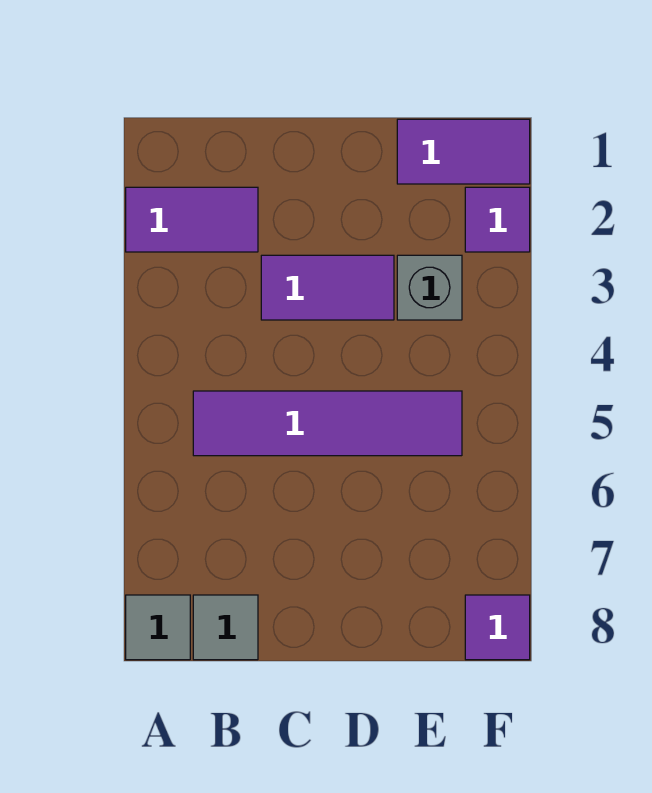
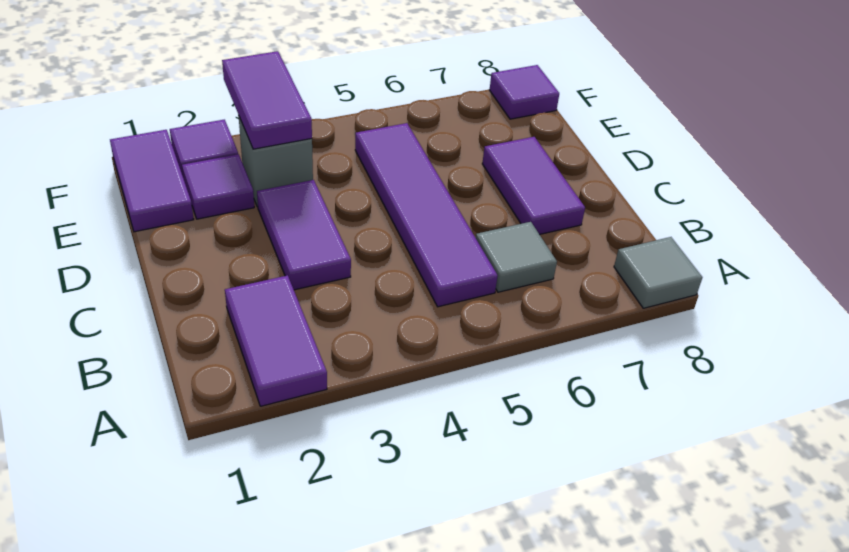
grey 1x1 tile [193,595,258,660] -> grey 1x1 tile moved to [476,222,557,292]
none -> purple 1x2 tile [482,137,585,234]
none -> purple 1x1 tile [182,154,254,219]
none -> purple 1x2 tile [222,51,312,149]

